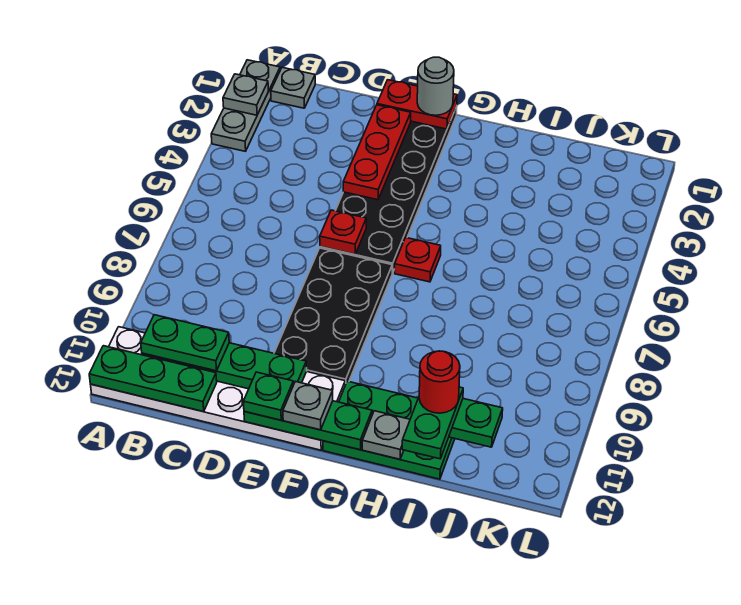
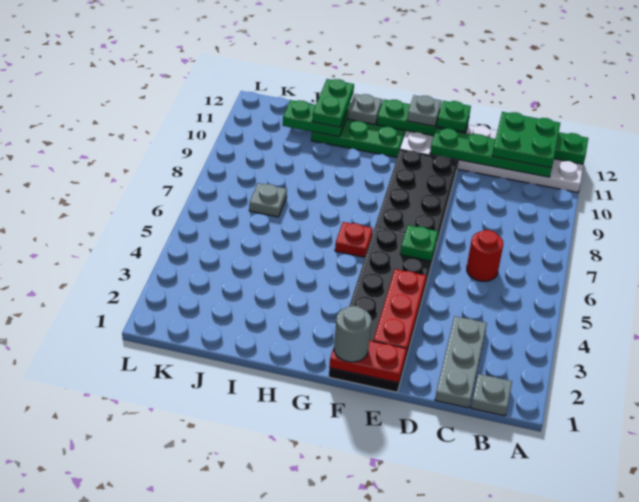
grey 1x3 plate [211,60,280,151] -> grey 1x3 plate moved to [435,316,487,408]
grey 1x1 plate [223,74,268,115] -> grey 1x1 plate moved to [249,183,287,217]
green 1x2 plate [141,315,229,371] -> green 2x2 plate [492,112,560,168]
red 1x1 plate [320,210,366,254] -> green 1x1 plate [400,225,438,261]
red 1x1 round brick [419,351,460,413] -> red 1x1 round brick moved to [467,230,503,281]

